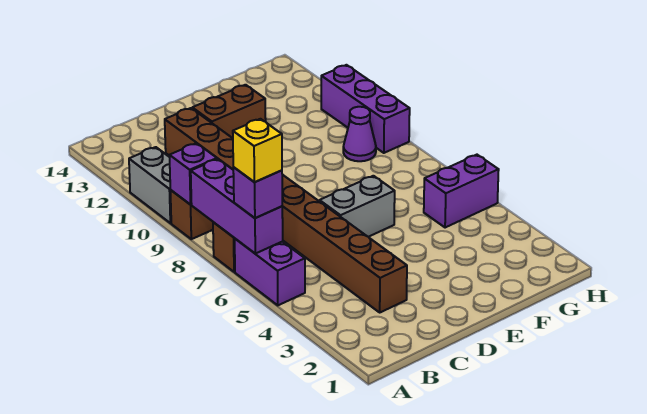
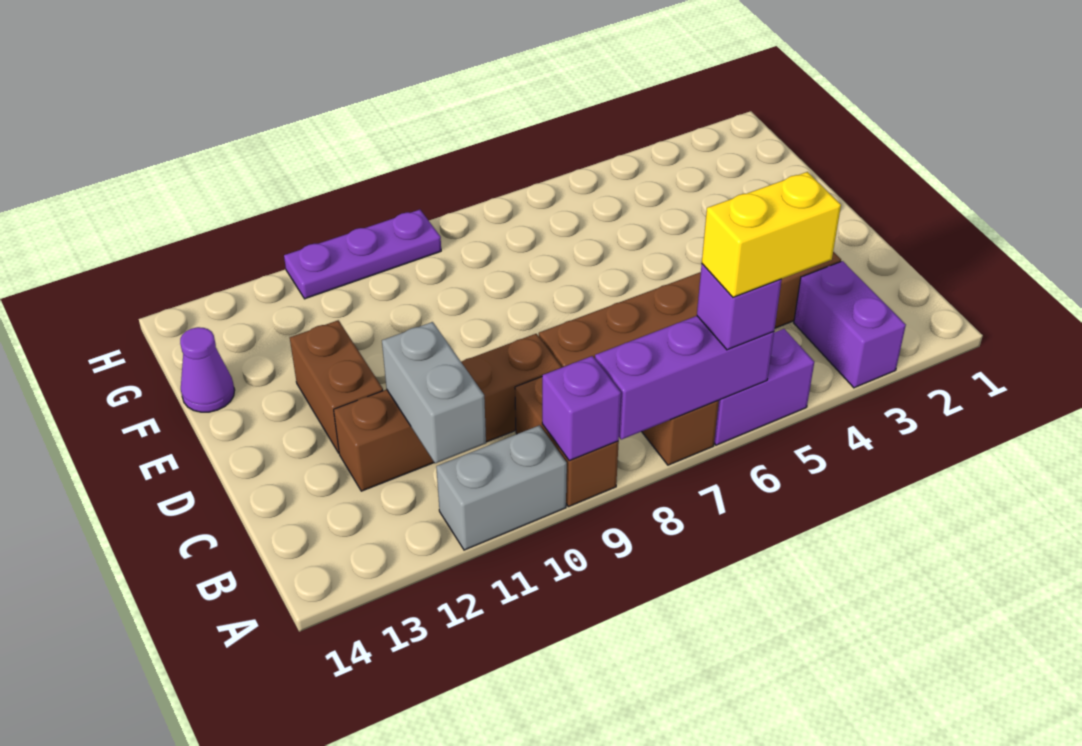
yellow 1x1 brick [233,119,282,182] -> yellow 1x2 brick [702,172,841,297]
grey 1x2 brick [320,176,395,237] -> grey 1x2 brick moved to [382,322,486,463]
purple 1x2 brick [424,155,499,228] -> purple 1x2 brick moved to [794,261,906,388]
purple 1x1 cone [343,107,376,161] -> purple 1x1 cone moved to [180,327,235,412]
purple 1x3 brick [321,65,410,153] -> purple 1x3 plate [284,210,441,299]

